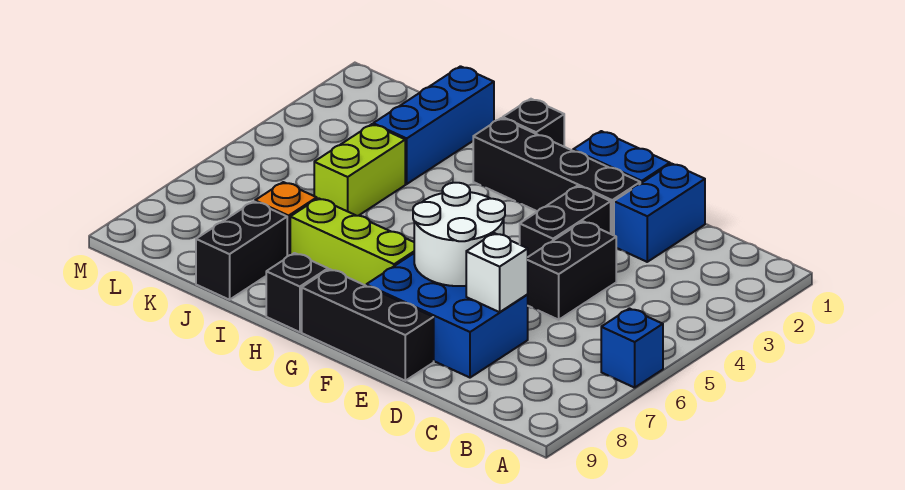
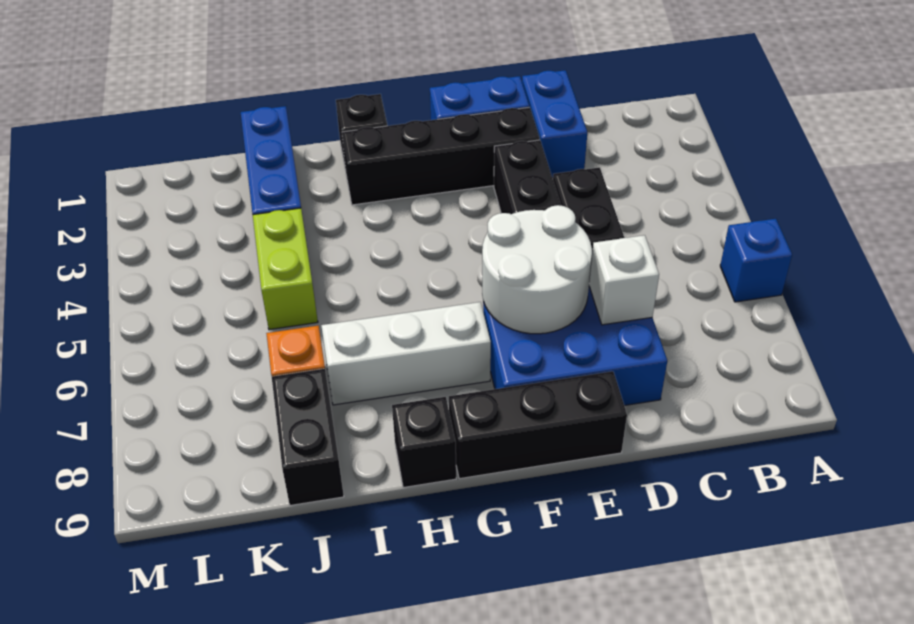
lime 1x3 brick [290,198,414,286] -> white 1x3 brick [321,302,491,405]

